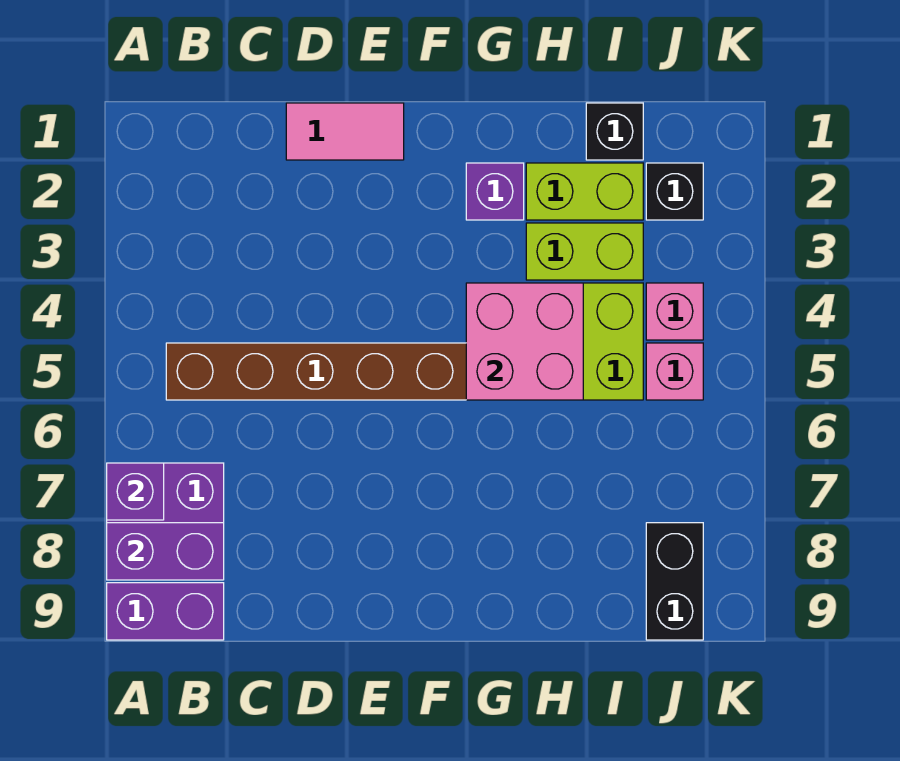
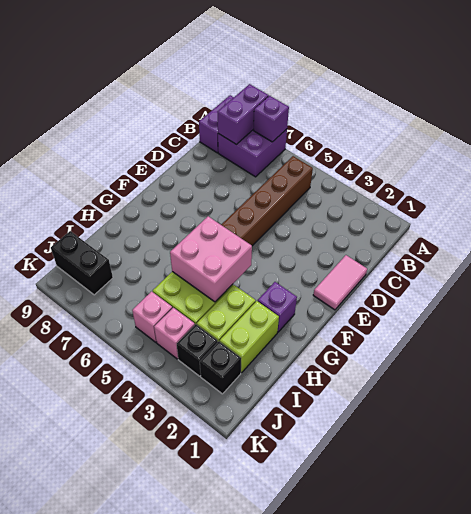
black 1x1 brick [586,103,643,160] -> black 1x1 brick moved to [177,324,218,376]

